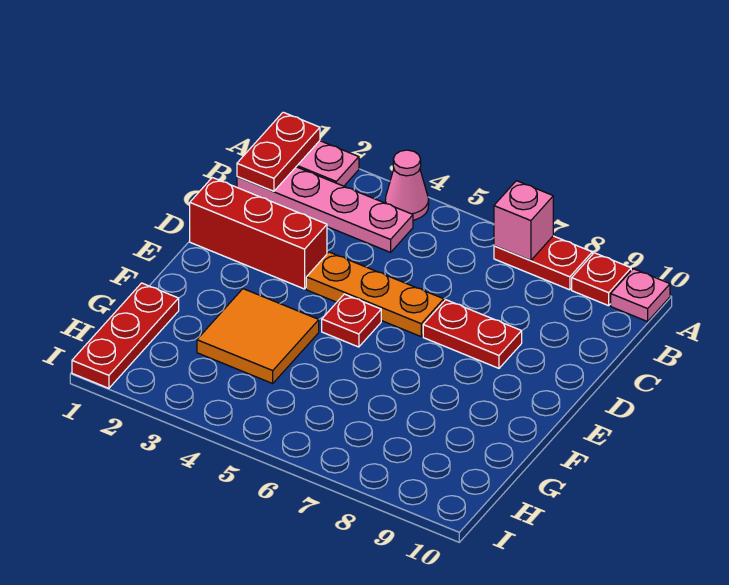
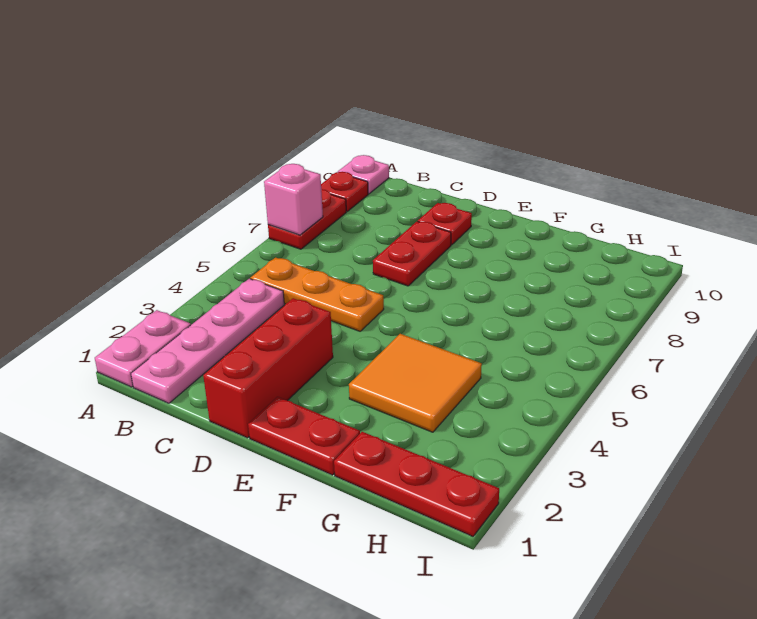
red 1x2 plate [237,112,320,191] -> red 1x2 plate moved to [248,397,360,475]
pink 1x1 cone [385,150,429,220] -> none
orange 1x3 plate [306,252,444,336] -> orange 1x3 plate turned to [250,258,384,331]
red 1x1 plate [322,294,381,347] -> red 1x1 plate moved to [418,203,472,245]

